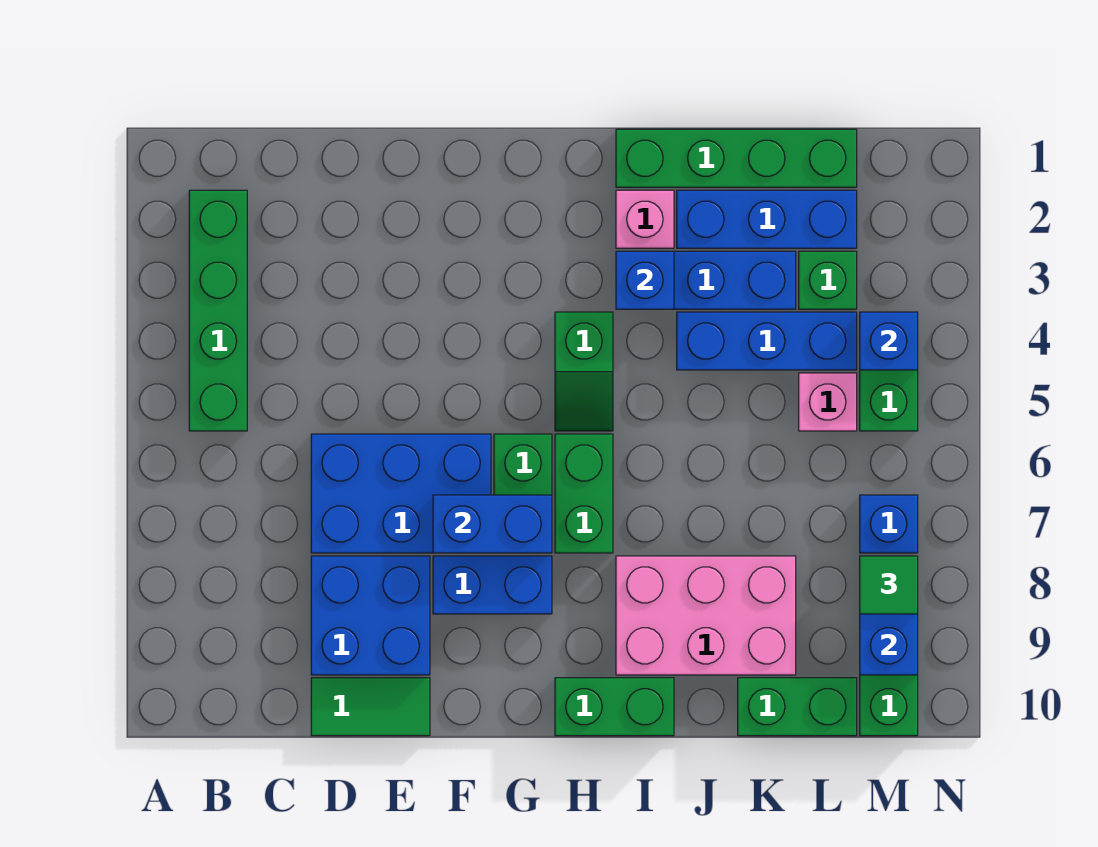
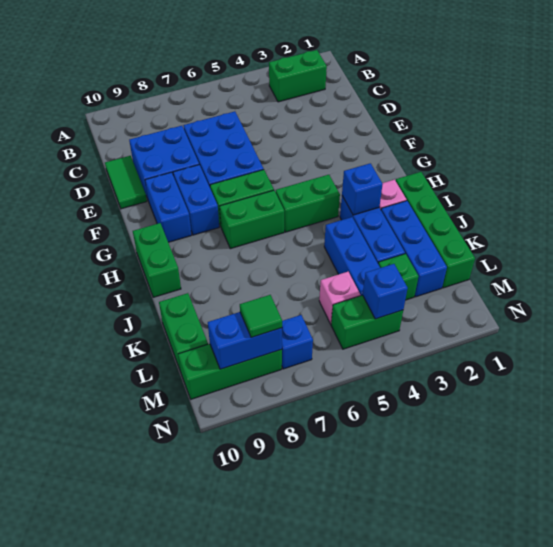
green 1x4 brick [189,190,247,431] -> green 1x2 brick [269,50,327,102]
blue 1x2 brick [433,495,552,553] -> blue 1x2 brick moved to [145,172,192,242]
green 1x2 slope [555,312,613,431] -> green 1x2 brick [276,175,340,232]
pink 2x3 brick [616,556,796,675] -> none

